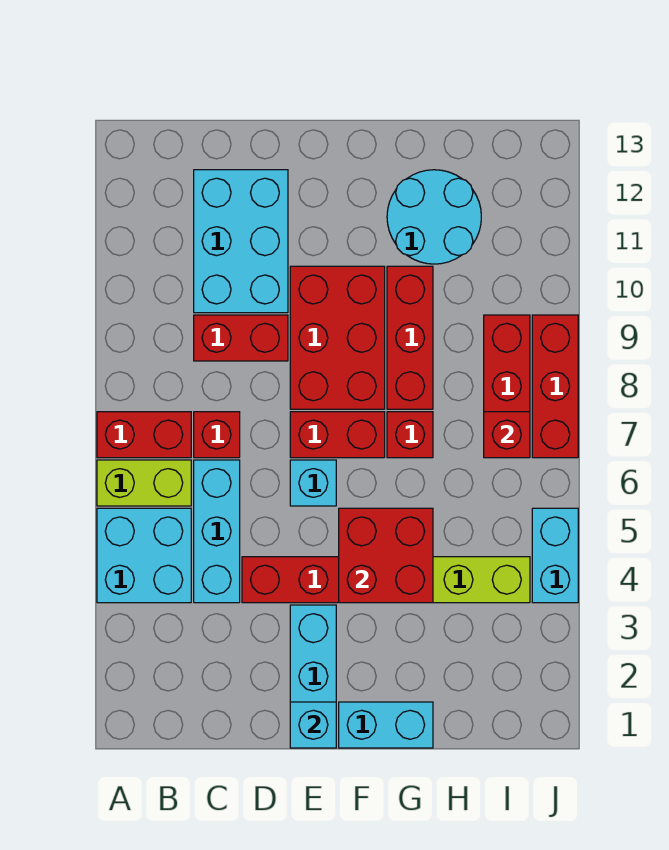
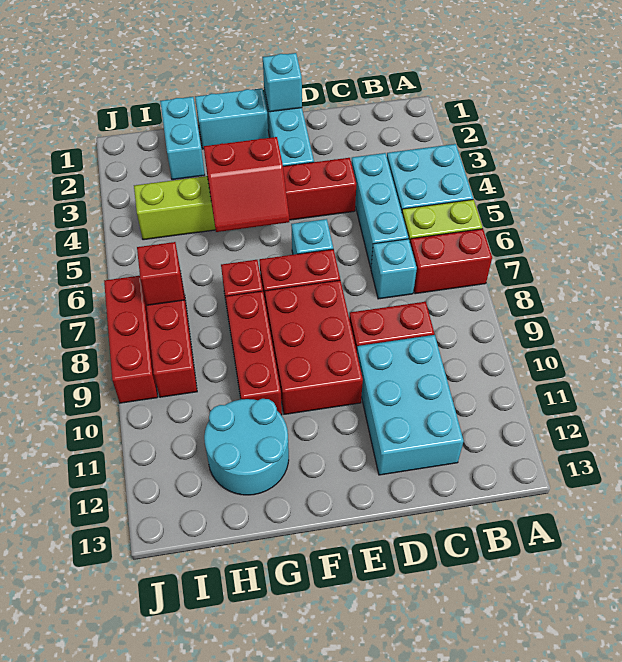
red 1x1 brick [194,412,240,458] -> cyan 1x1 brick [371,239,417,299]
red 2x2 brick [339,508,433,603] -> red 2x2 slope [204,137,289,232]
cyan 1x2 brick [532,508,578,603] -> cyan 1x2 brick moved to [160,97,205,180]

